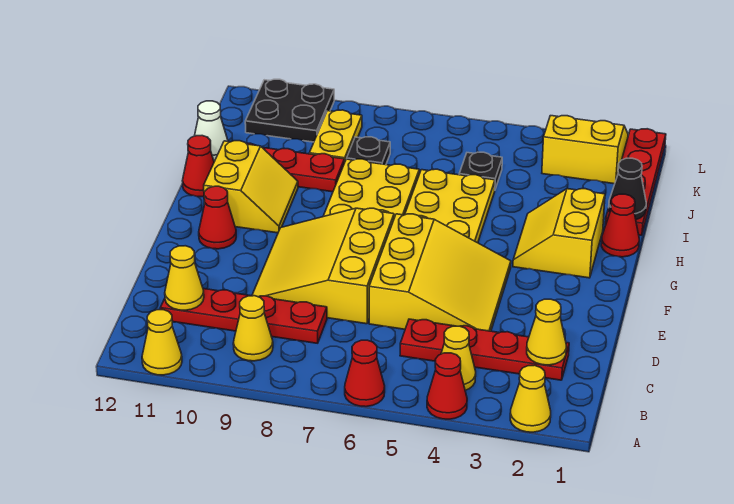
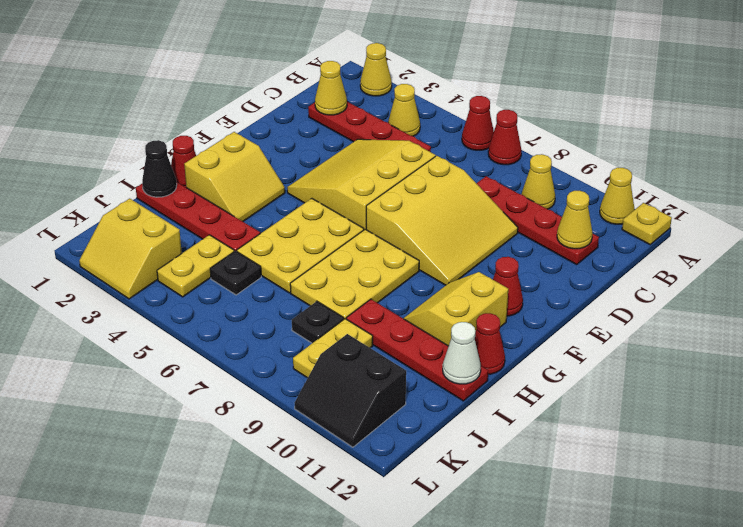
red 1x1 cone [427,353,467,419] -> red 1x1 cone moved to [488,110,521,165]
none -> yellow 1x1 plate [622,203,672,245]
red 1x4 plate [605,129,666,235] -> red 1x4 plate turned to [136,182,260,251]
none -> yellow 1x2 plate [157,235,234,297]
black 2x2 plate [245,79,334,142] -> black 2x2 slope [295,334,406,447]

